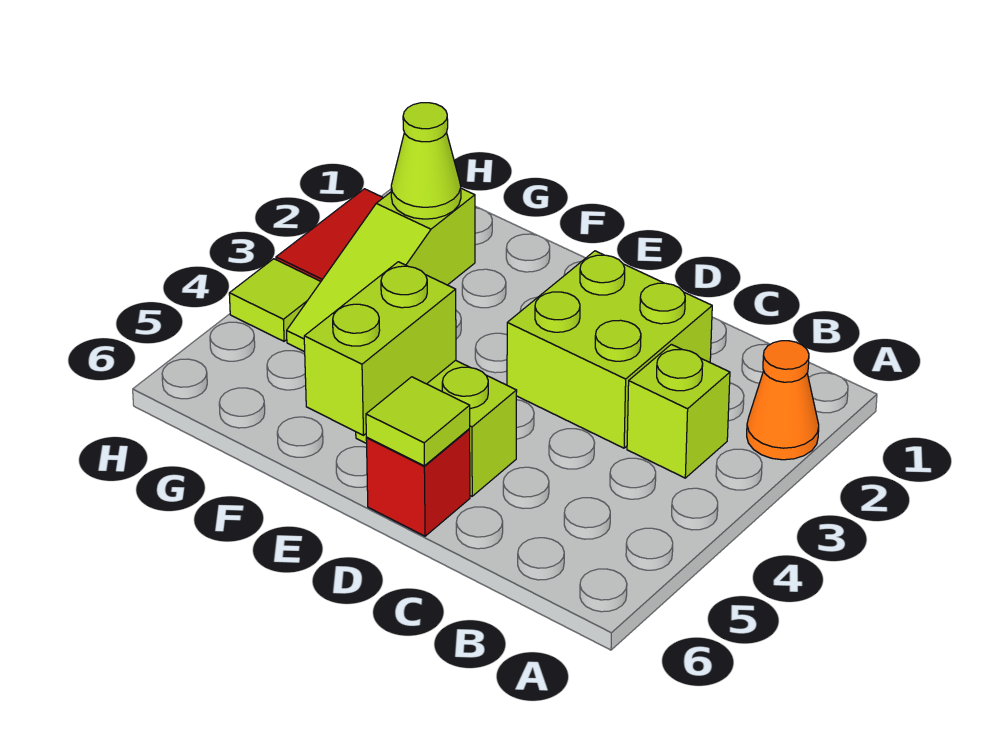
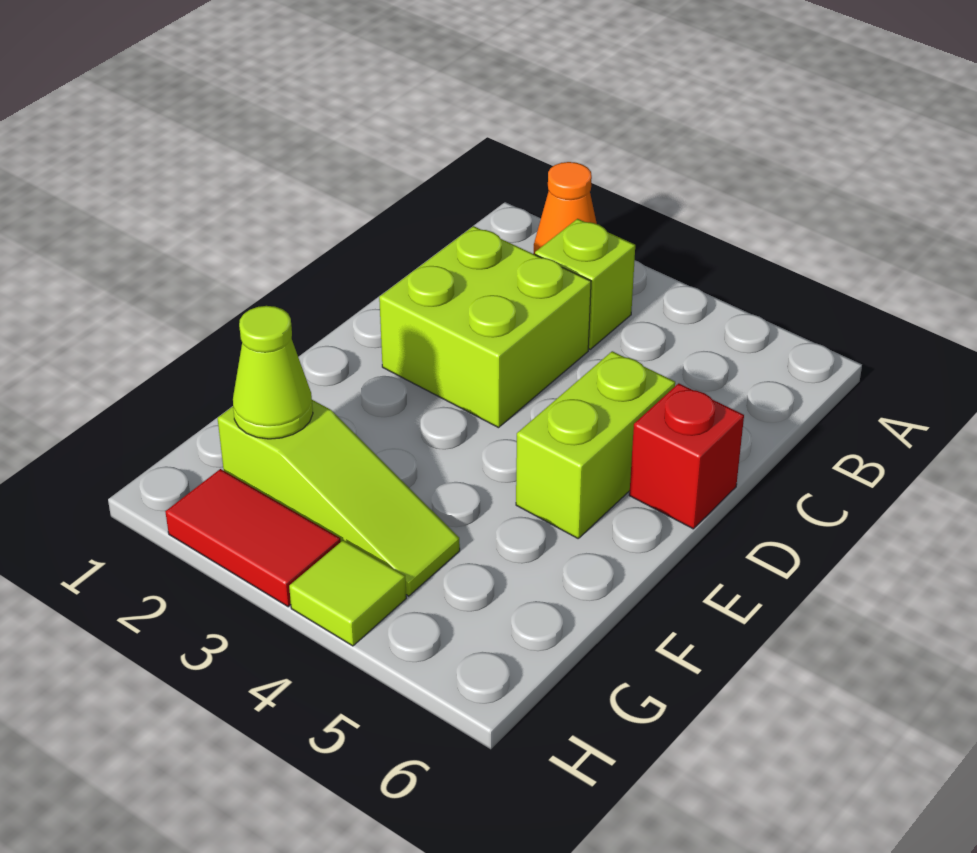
lime 1x1 tile [366,377,470,466] -> none
lime 1x2 brick [304,262,456,435] -> none

